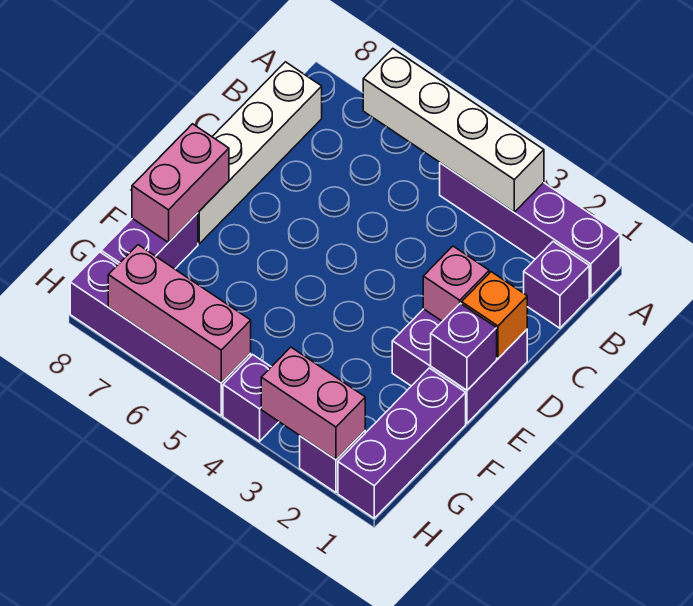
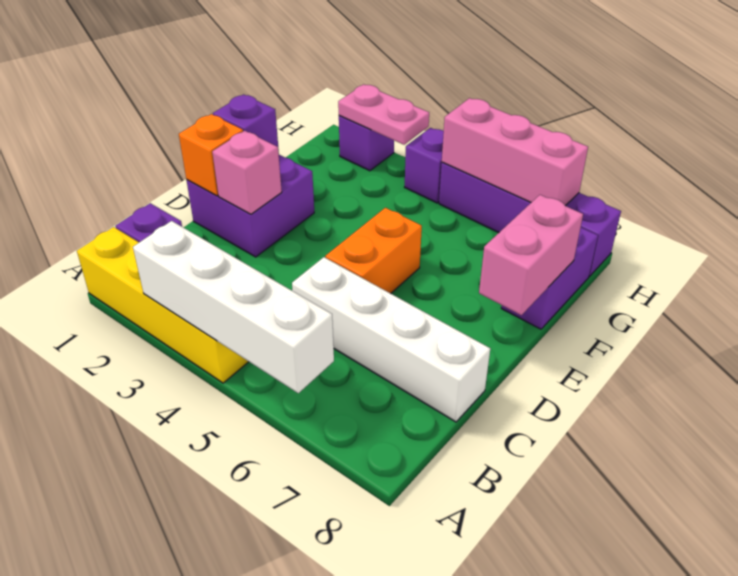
purple 1x4 brick [440,163,620,297] -> yellow 1x4 brick [77,227,249,383]
white 1x4 brick [198,62,322,244] -> white 1x4 brick turned to [292,257,490,422]
none -> orange 1x2 brick [325,208,422,294]
purple 1x3 brick [338,368,466,518] -> none
pink 1x2 brick [261,347,365,460] -> pink 1x2 plate [338,84,429,145]

